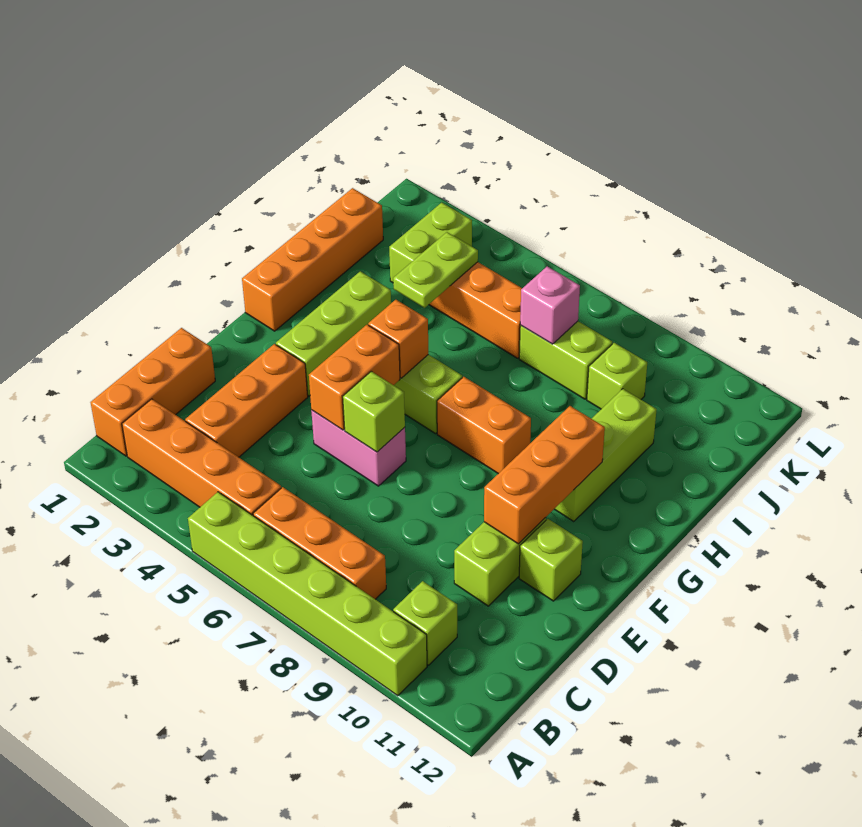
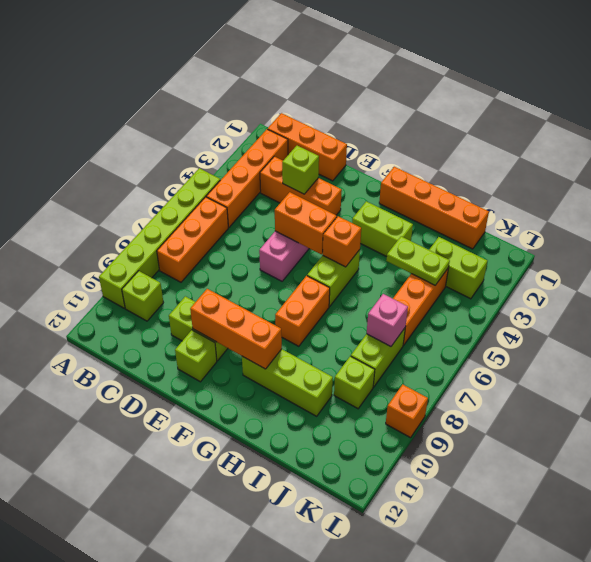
lime 1x1 brick [343,371,405,452] -> lime 1x1 brick moved to [282,146,319,194]
lime 1x3 brick [276,271,391,396] -> lime 1x2 brick [352,201,413,257]
none -> orange 1x1 brick [386,384,428,438]

